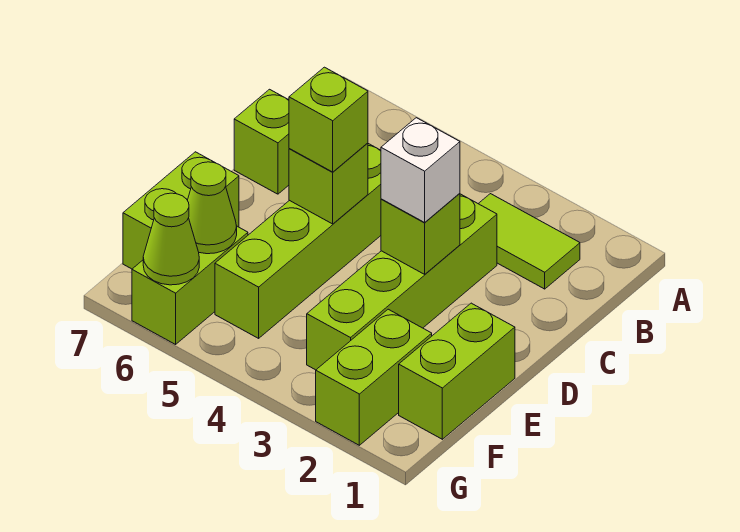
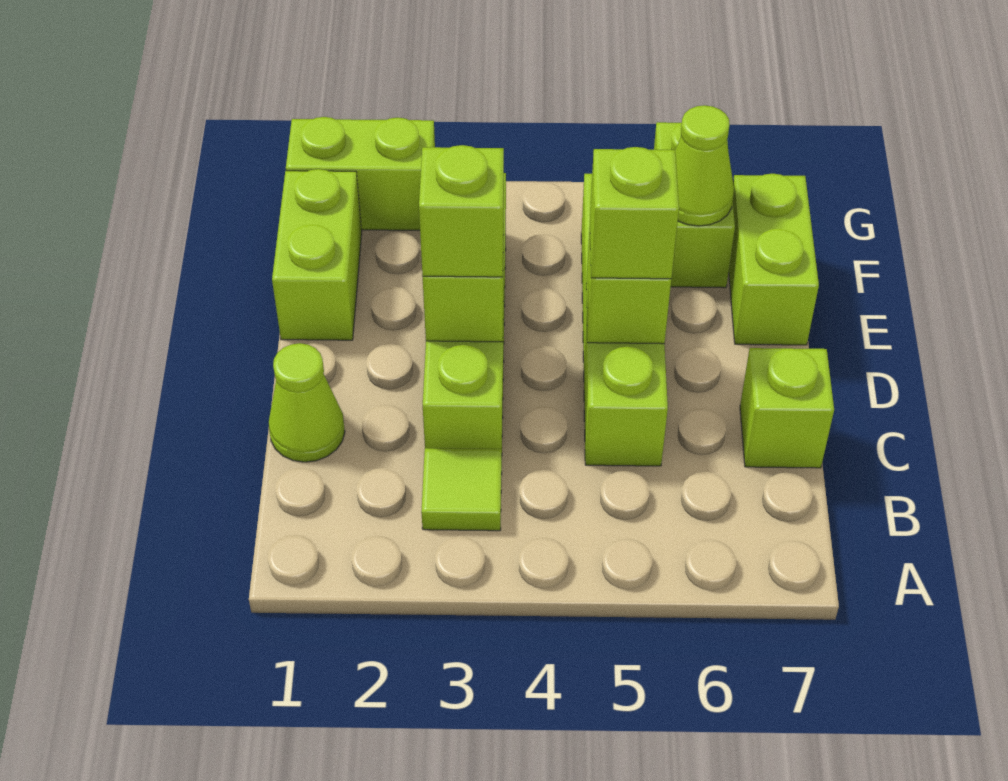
lime 1x2 tile [478,194,580,289] -> lime 1x1 tile [421,448,502,531]
white 1x1 brick [381,118,460,222] -> lime 1x1 brick [419,145,504,277]
lime 1x2 brick [316,309,432,445] -> lime 1x2 brick turned to [286,117,435,230]
lime 1x1 cone [143,193,199,285] -> lime 1x1 cone moved to [269,343,345,462]

